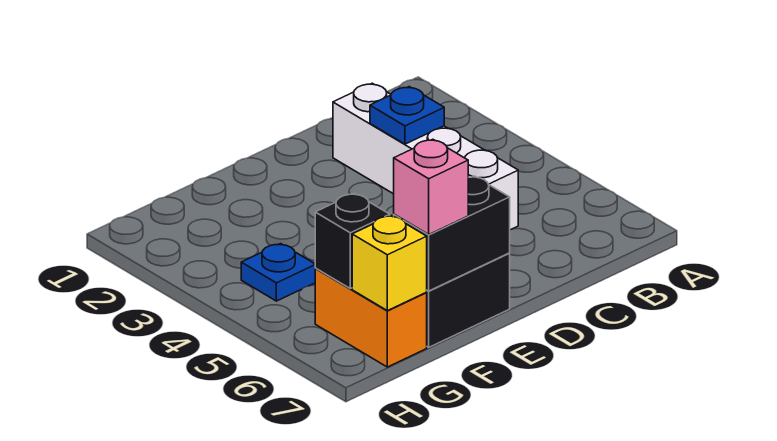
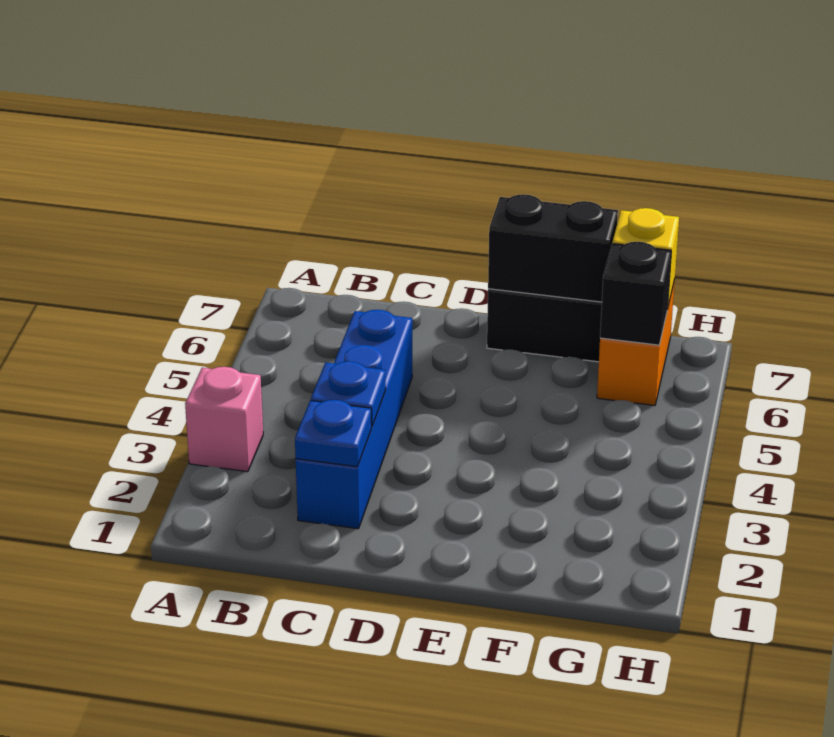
white 1x4 brick [333,83,518,230] -> blue 1x4 brick [296,310,412,529]
pink 1x1 brick [394,139,468,234] -> pink 1x1 brick moved to [185,367,263,472]
blue 1x1 plate [241,244,316,301] -> blue 1x1 plate moved to [295,400,372,467]

